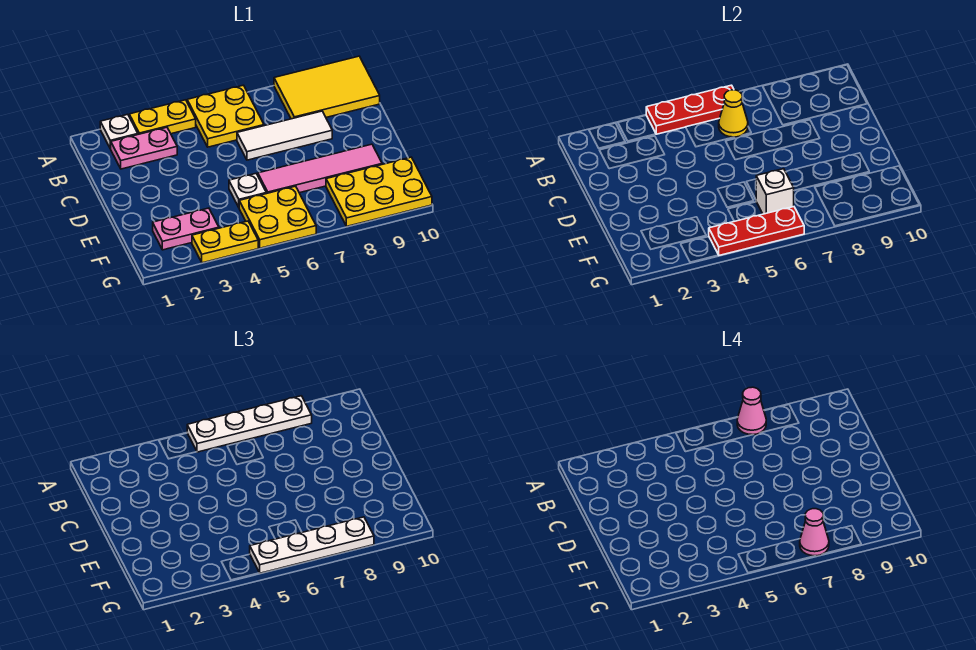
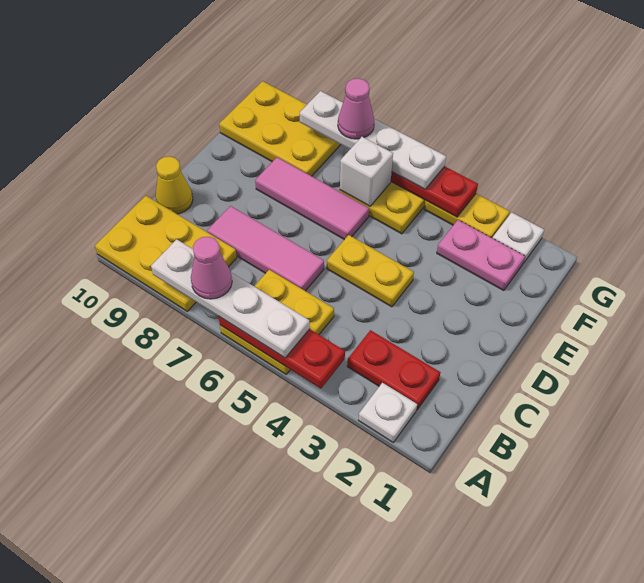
yellow 1x2 plate [129,100,196,134] -> yellow 1x2 plate moved to [327,235,414,307]
yellow 2x3 tile [274,56,380,119] -> yellow 2x3 plate [95,196,237,311]
pink 1x2 plate [111,127,177,169] -> red 1x2 plate [347,330,441,410]
yellow 1x1 cone [719,90,748,137] -> yellow 1x1 cone moved to [156,156,193,214]
white 1x3 tile [237,111,332,160] -> pink 1x3 tile [207,206,324,291]
white 1x1 plate [229,174,266,207] -> white 1x1 plate moved to [493,212,544,263]
pink 1x4 tile [258,144,382,194] -> pink 1x3 tile [255,157,369,240]

